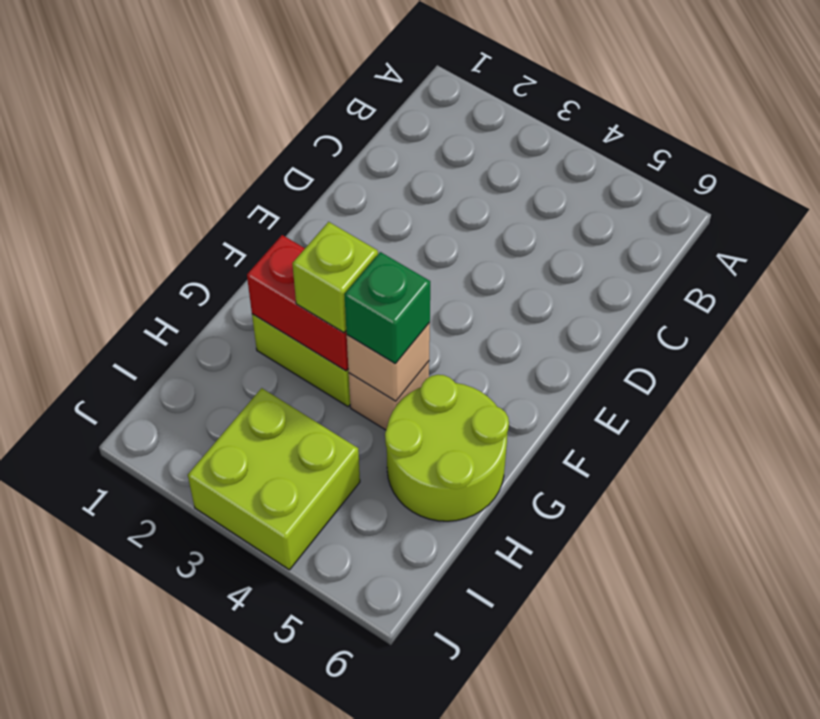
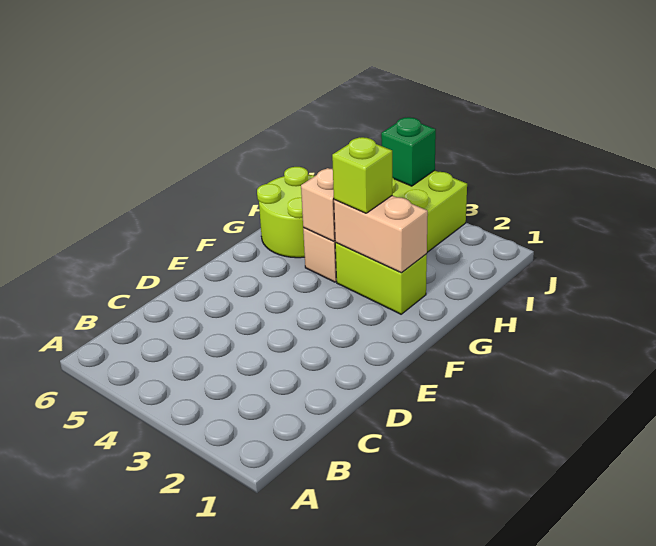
red 1x2 brick [247,235,348,371] -> tan 1x2 brick [334,196,428,273]
green 1x1 brick [344,252,430,364] -> green 1x1 brick moved to [381,117,436,186]

